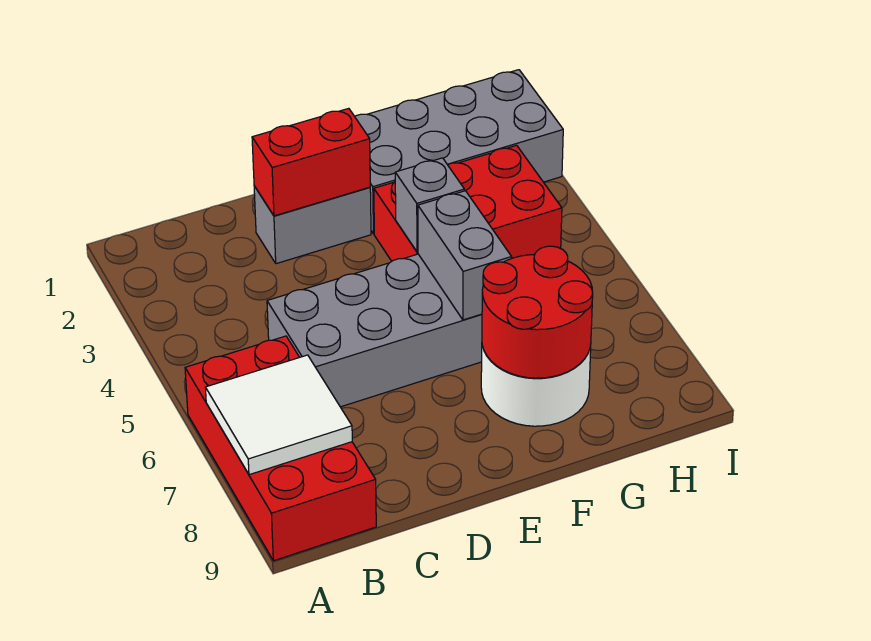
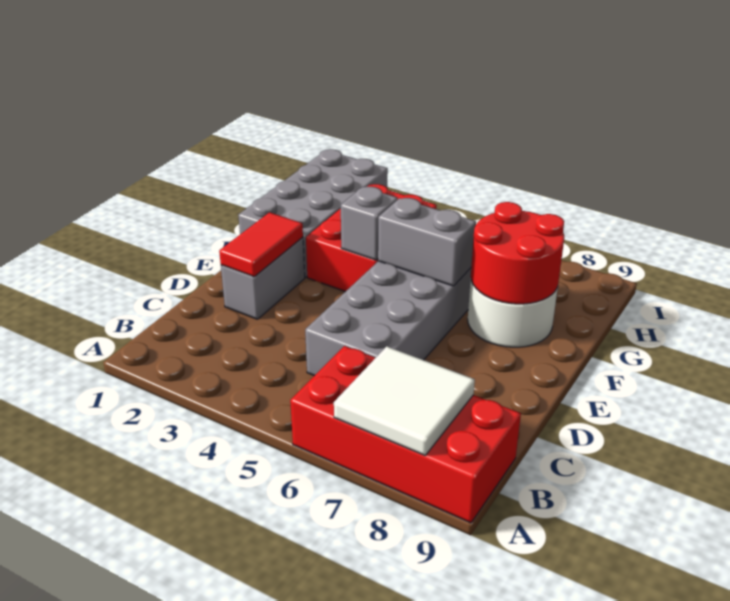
red 1x2 brick [252,108,370,216] -> red 1x2 tile [219,212,303,277]

